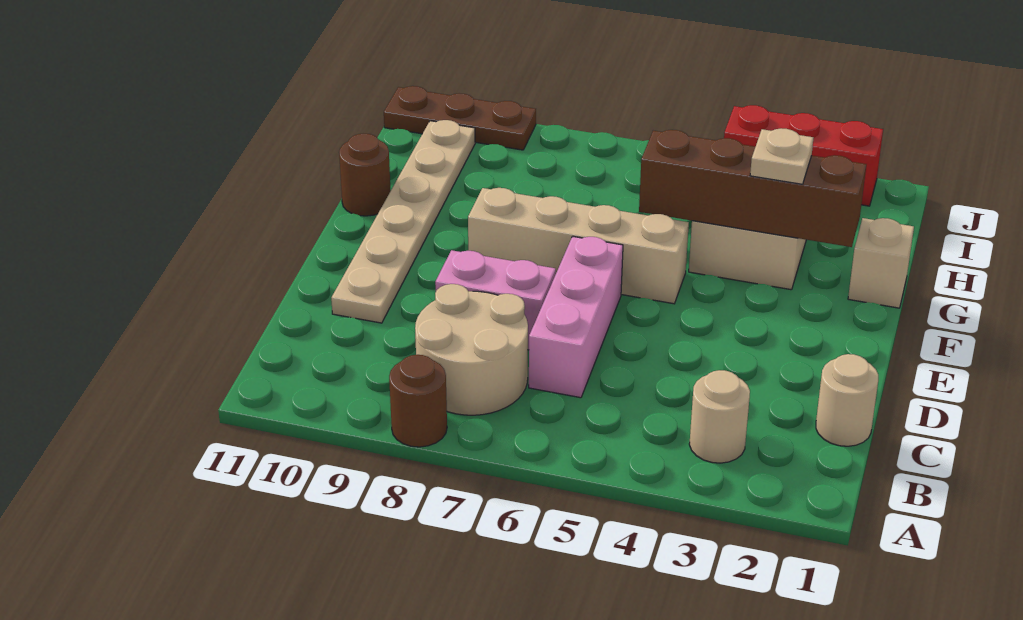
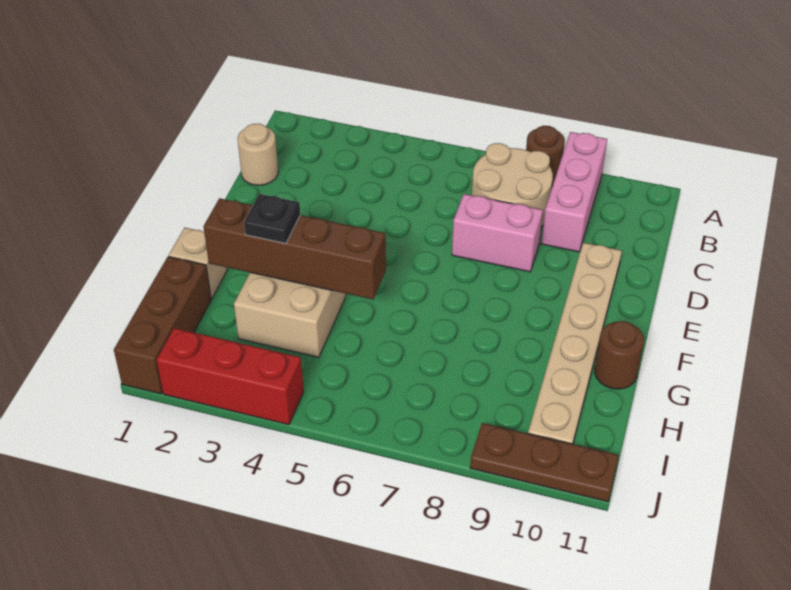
tan 1x1 round brick [689,370,750,463] -> none
pink 1x3 brick [529,236,623,398] -> pink 1x3 brick moved to [541,132,607,252]
tan 1x4 brick [468,188,689,304] -> none
tan 1x1 plate [750,128,813,184] -> black 1x1 plate [244,194,300,243]
none -> brown 1x3 brick [114,257,211,394]

